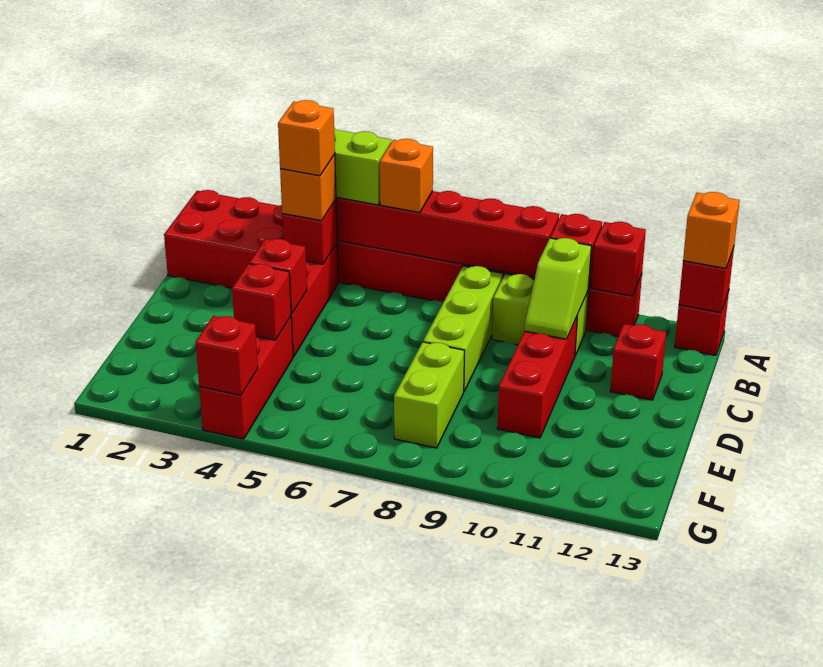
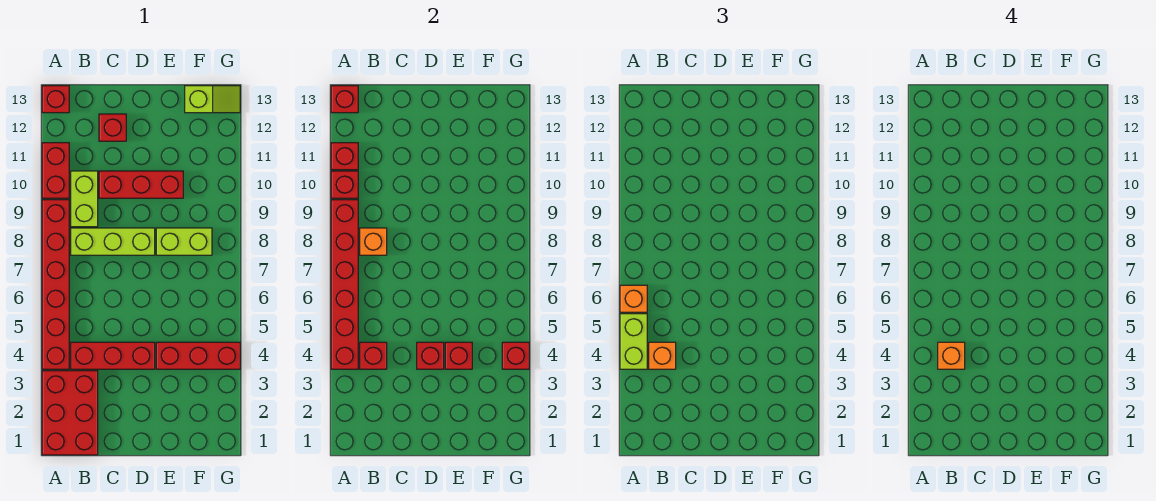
orange 1x1 brick [683,192,740,268] -> orange 1x1 brick moved to [360,228,387,255]
lime 1x2 slope [524,238,591,339] -> lime 1x2 slope moved to [185,86,240,113]

